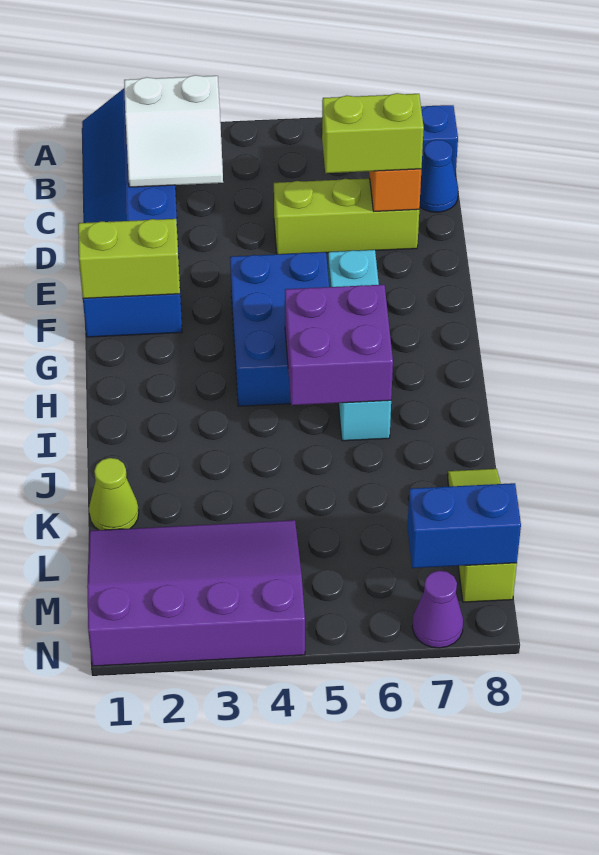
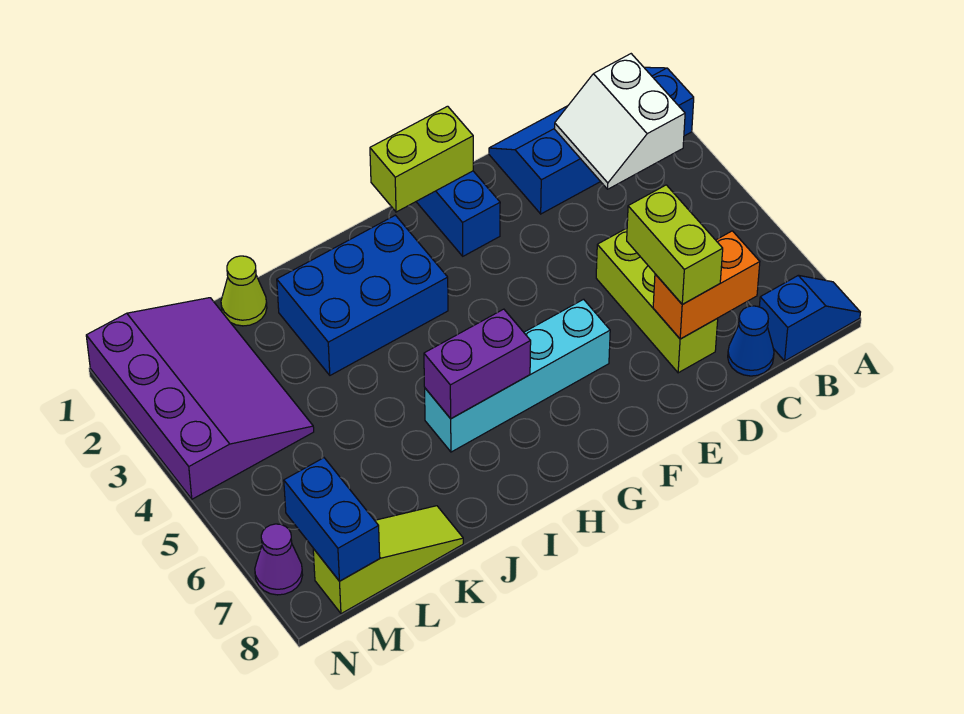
lime 1x2 brick [78,219,180,298] -> lime 1x2 brick turned to [370,106,473,212]
blue 2x3 brick [230,252,329,406] -> blue 2x3 brick moved to [277,215,448,375]
purple 2x2 brick [285,285,393,405] -> purple 1x2 brick [424,309,531,419]

